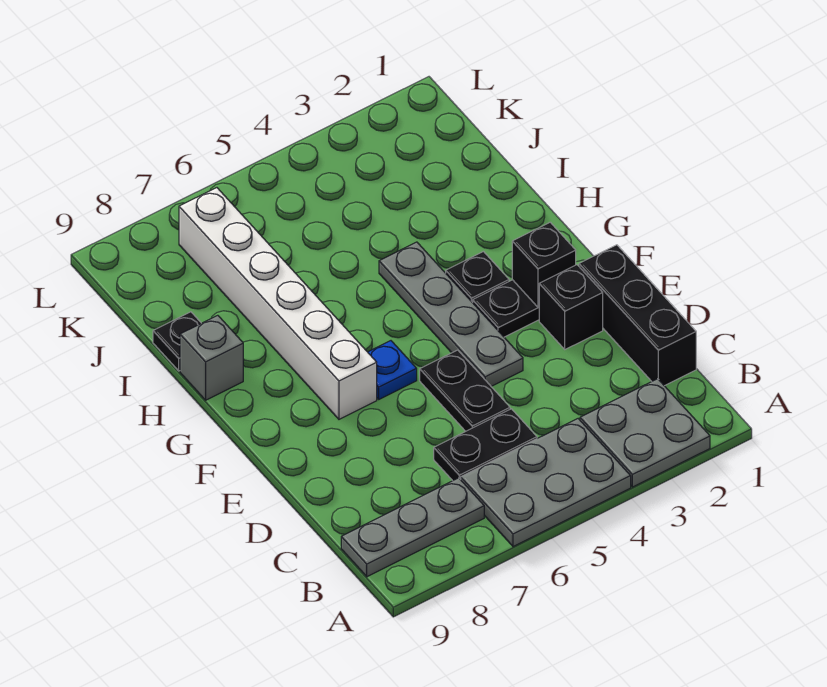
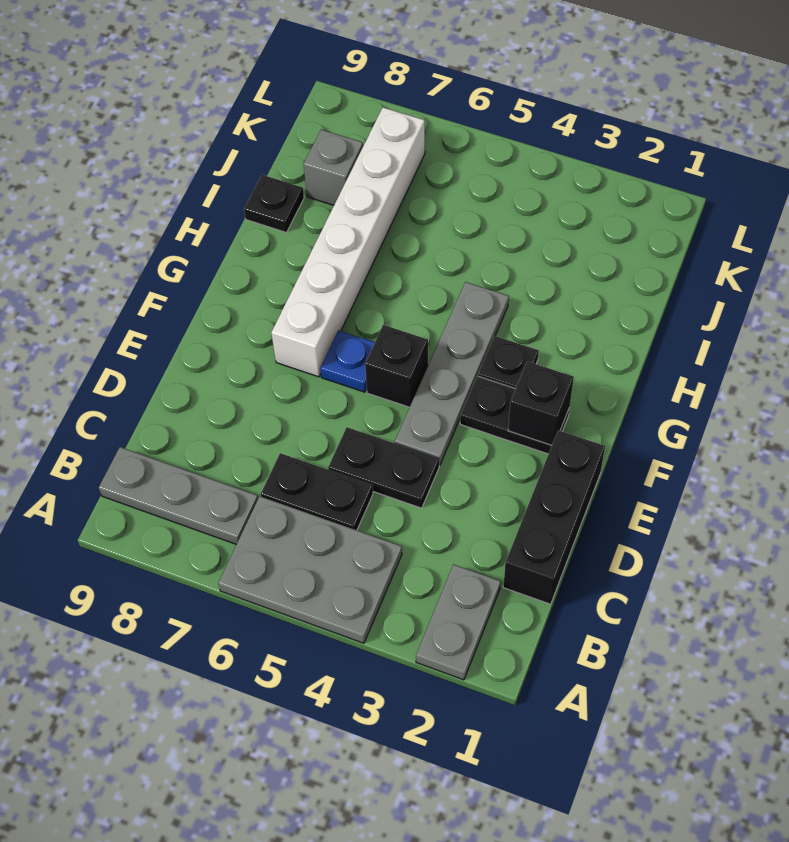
grey 2x2 plate [580,379,710,487] -> grey 1x2 plate [416,564,501,680]
black 1x2 plate [420,350,510,431] -> black 1x2 plate turned to [328,427,439,508]
black 1x1 brick [539,265,603,349] -> black 1x1 brick moved to [365,325,428,407]
grey 1x1 brick [180,315,243,400] -> grey 1x1 brick moved to [303,130,363,205]

